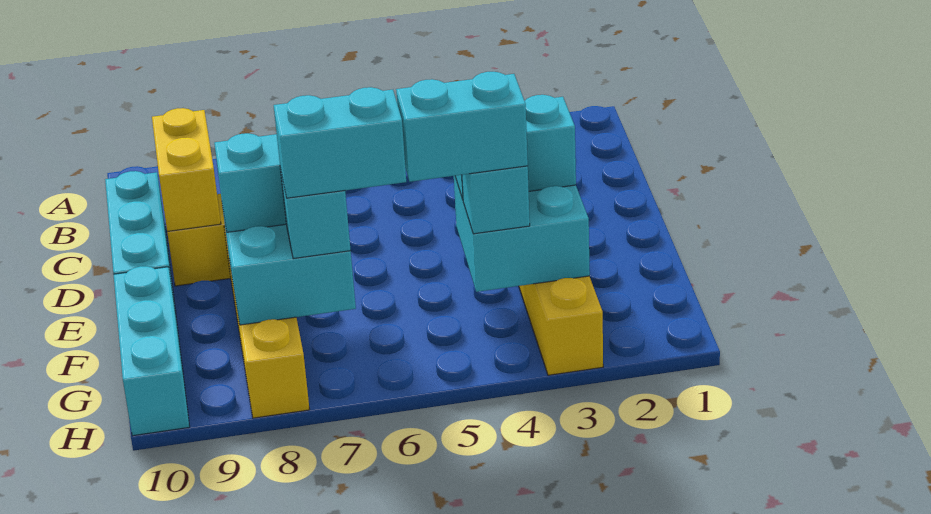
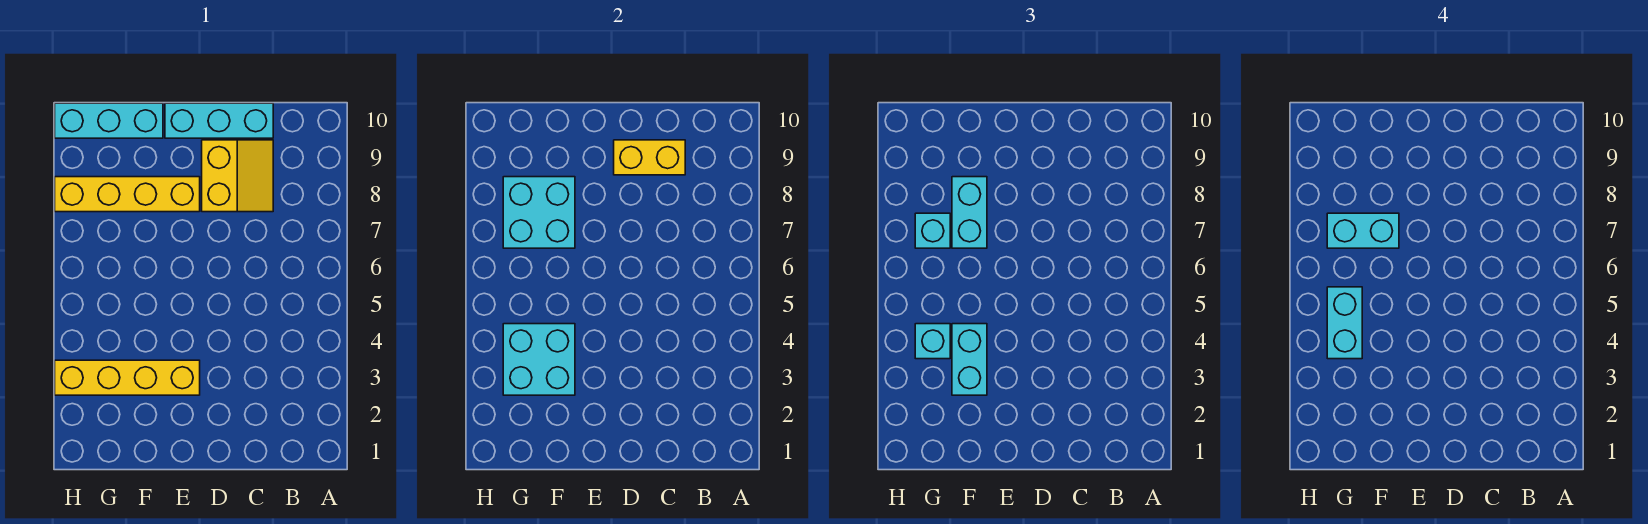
cyan 1x2 brick [274,87,406,198] -> cyan 1x2 brick turned to [1327,213,1399,248]

